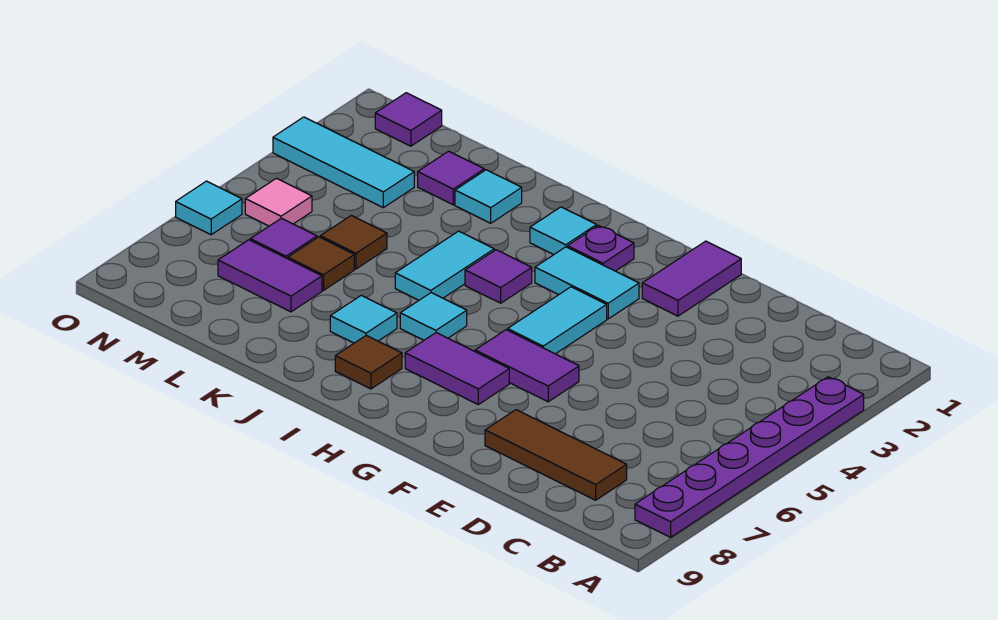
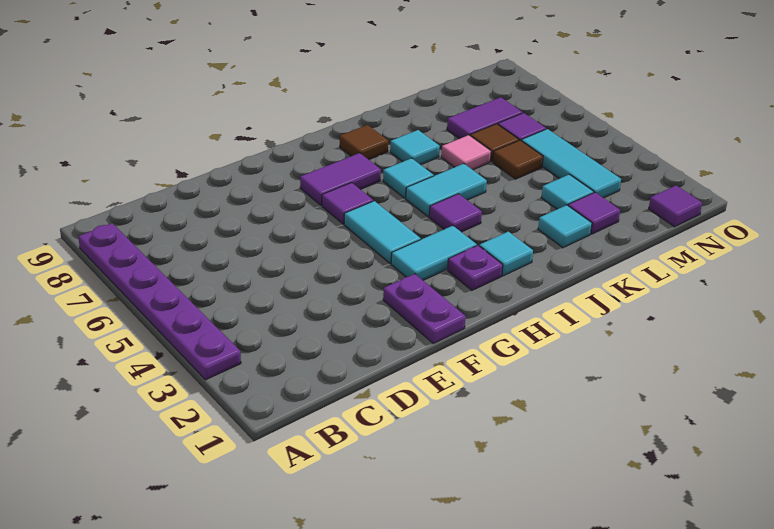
brown 1x3 tile [485,410,627,500] -> none
purple 1x2 tile [642,241,741,316] -> purple 1x2 plate [383,274,466,343]
purple 1x2 tile [475,330,579,402] -> purple 1x1 tile [322,183,373,224]
cyan 1x2 tile [395,231,494,300] -> cyan 1x2 tile turned to [406,164,487,217]
cyan 1x3 tile [273,117,414,208] -> cyan 1x3 tile turned to [521,129,621,198]
pink 1x1 tile [245,178,312,226] -> pink 1x1 tile moved to [441,135,491,170]
cyan 1x1 tile [176,181,242,235] -> cyan 1x1 tile moved to [541,174,594,209]

